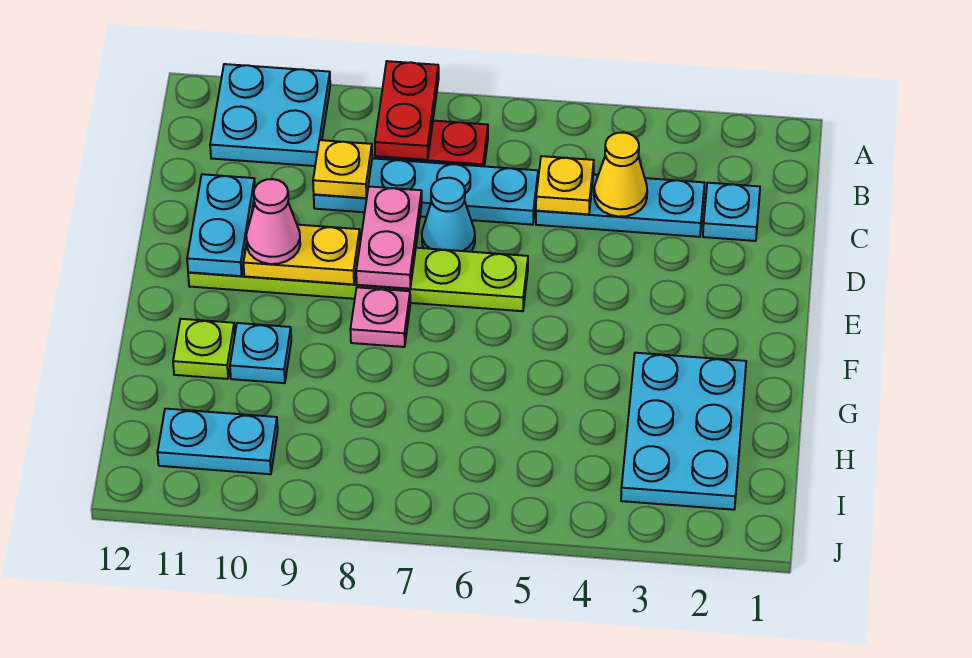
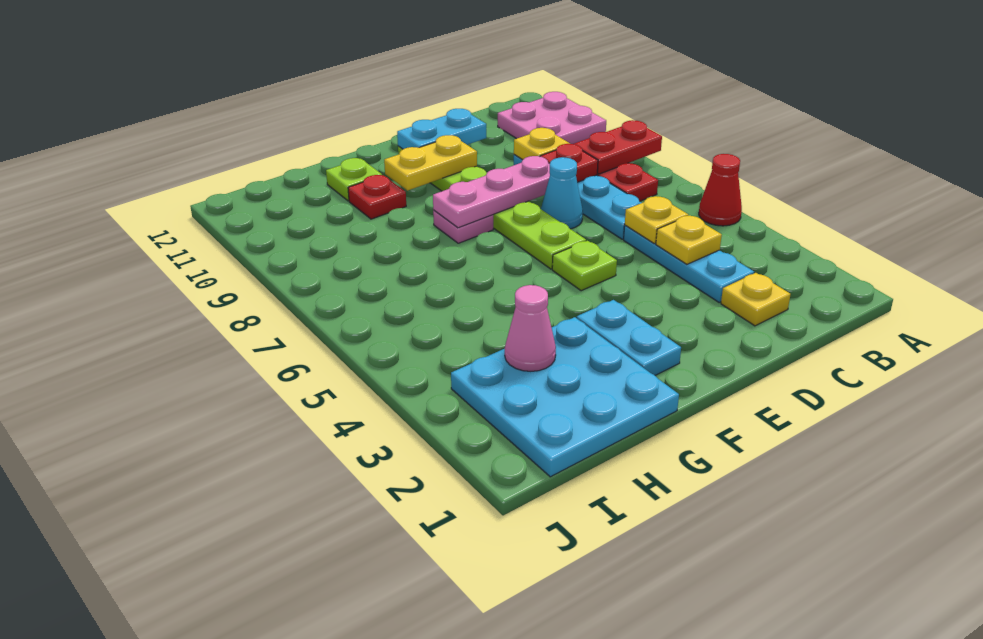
none -> red 1x1 cone [699,154,742,226]
cyan 2x2 plate [210,64,330,166] -> pink 2x2 plate [498,92,606,144]
cyan 1x1 plate [703,183,760,241] -> yellow 1x1 plate [721,273,791,326]
yellow 1x1 cone [594,133,647,217] -> yellow 1x1 plate [656,216,722,264]
none -> red 1x1 plate [540,144,598,182]
pink 1x2 plate [356,186,422,289] -> pink 1x3 plate [433,156,550,228]
none -> lime 1x1 plate [552,241,617,291]
yellow 1x2 plate [243,225,360,284] -> yellow 1x2 plate turned to [384,135,477,191]
pink 1x1 cone [246,179,300,264] -> pink 1x1 cone moved to [505,285,556,371]
cyan 2x3 plate [621,353,746,510] -> cyan 3x3 plate [451,317,679,477]
cyan 1x1 plate [230,323,291,383] -> red 1x1 plate [348,175,406,219]
cyan 1x2 plate [158,409,278,474] -> cyan 1x2 plate moved to [577,300,681,375]

